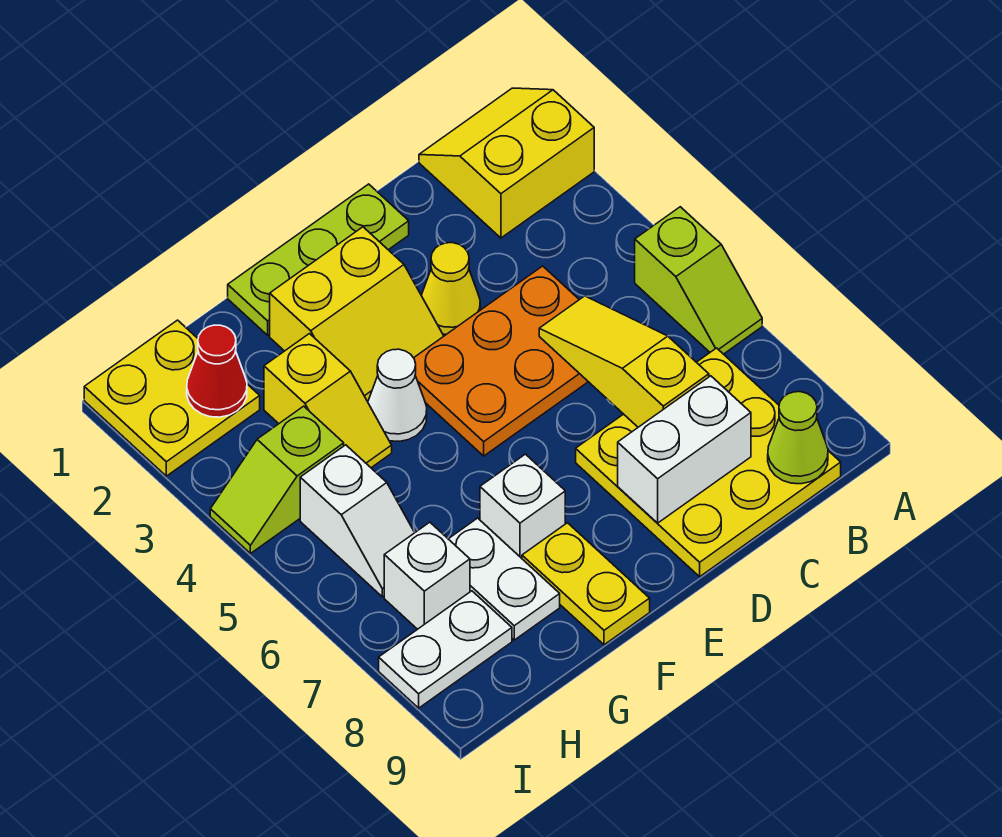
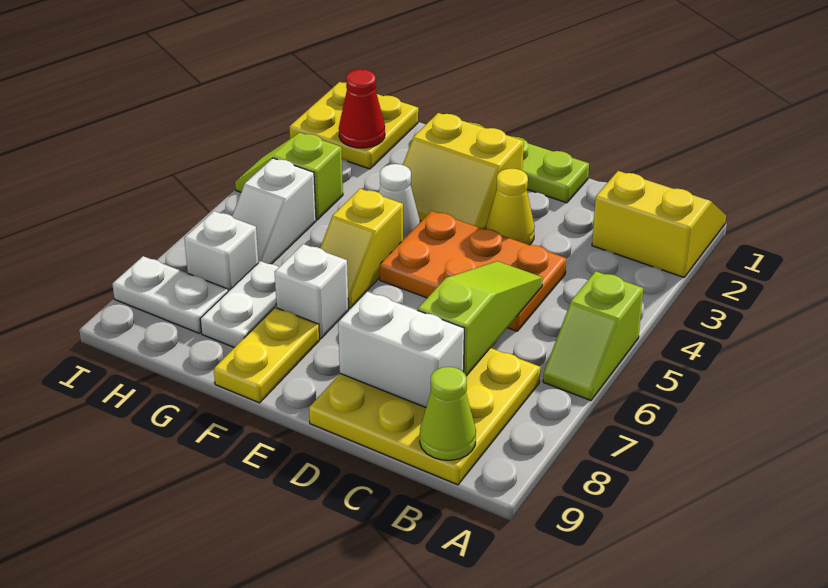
yellow 1x3 slope [539,296,709,427] -> lime 1x3 slope [418,261,543,376]
yellow 1x2 slope [264,334,392,468] -> yellow 1x2 slope moved to [320,189,403,309]

